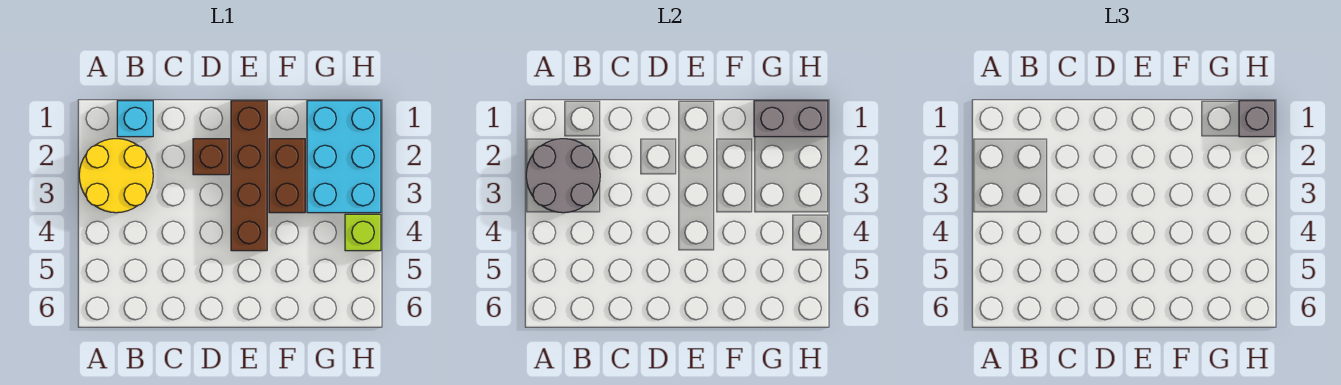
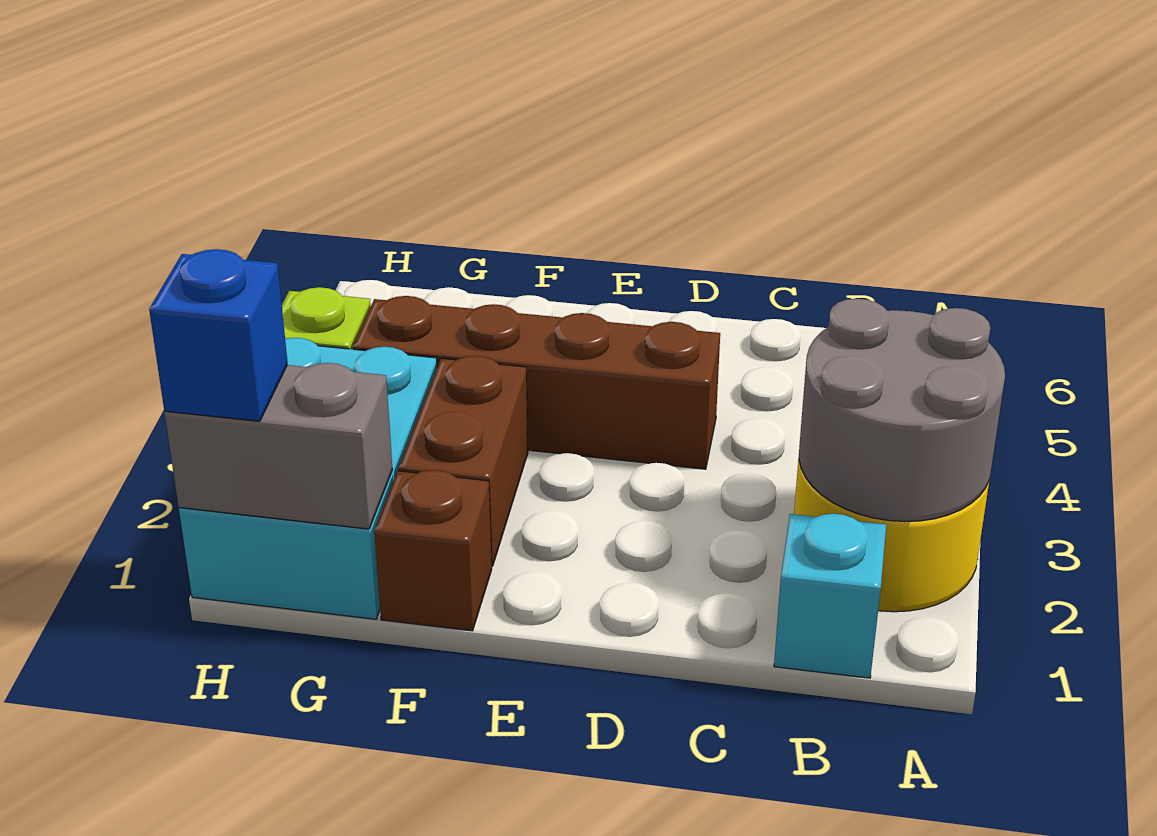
brown 1x1 brick [193,139,229,175] -> brown 1x1 brick moved to [374,470,492,631]
brown 1x4 brick [231,101,267,251] -> brown 1x4 brick turned to [353,296,720,469]
grey 1x1 brick [1239,101,1275,137] -> blue 1x1 brick [149,249,288,421]

